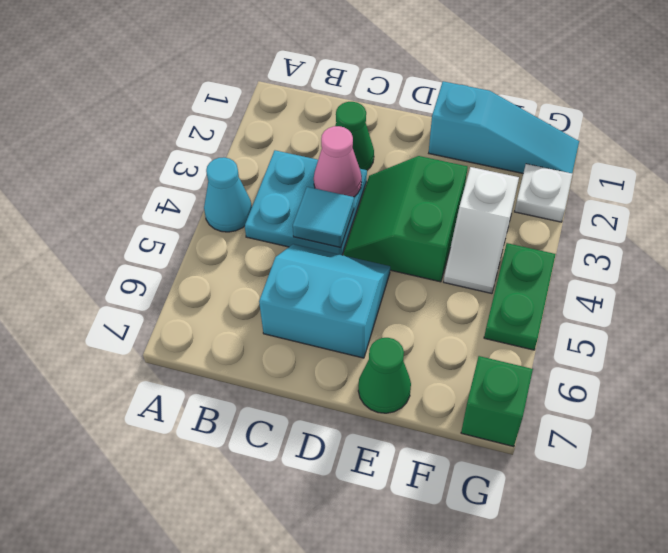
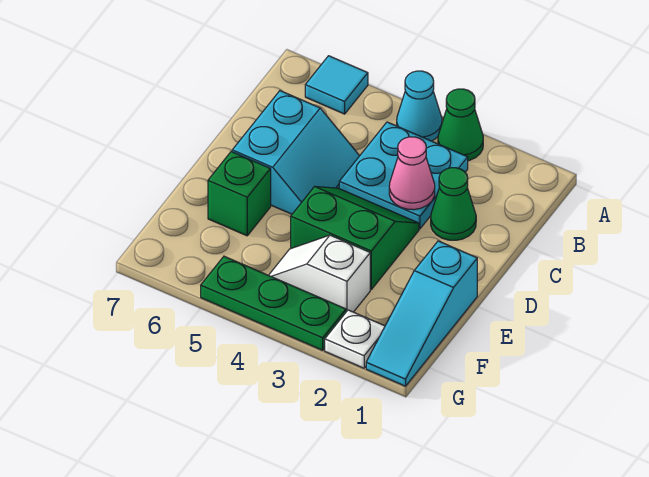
cyan 1x1 tile [293,187,354,247] -> cyan 1x1 tile moved to [305,56,368,114]
green 1x1 cone [358,338,411,413] -> green 1x1 cone moved to [438,89,483,161]
green 1x2 plate [484,243,556,350] -> green 1x3 plate [201,256,346,350]
green 1x1 brick [461,356,533,447] -> green 1x1 brick moved to [208,152,271,236]

